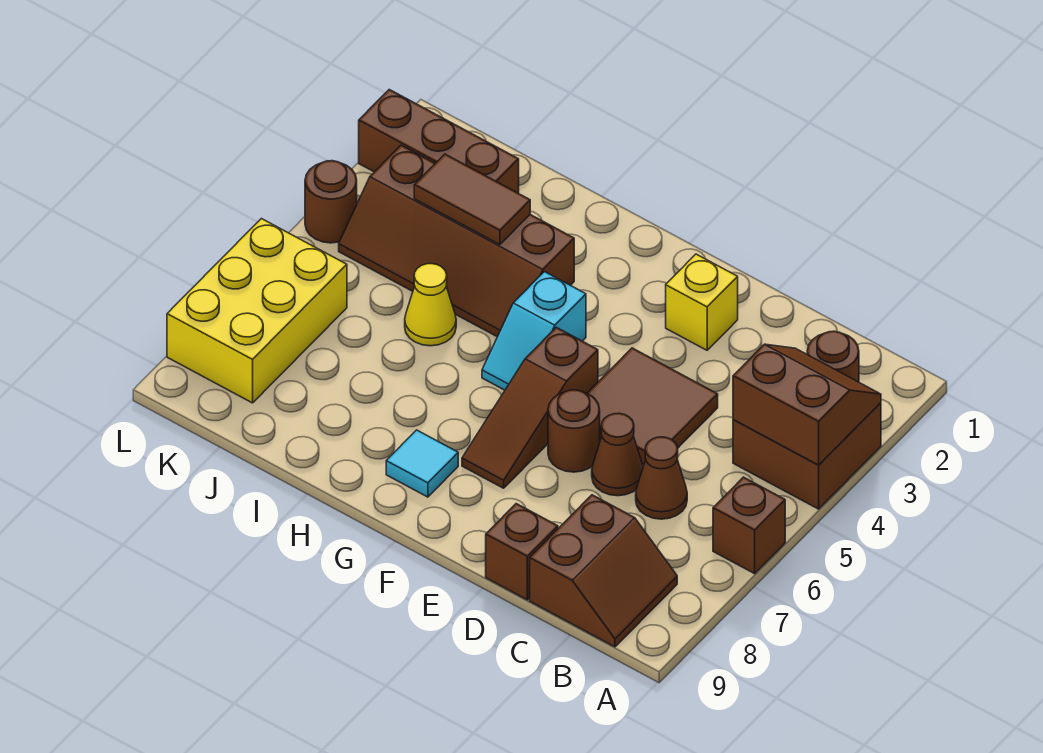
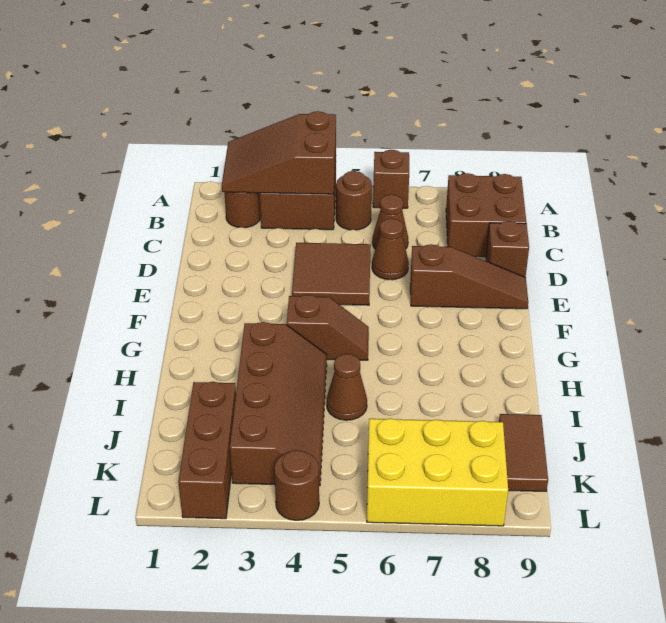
brown 2x2 slope [733,344,881,465] -> brown 2x3 slope [222,111,336,194]
brown 2x2 slope [530,495,677,647] -> brown 2x2 brick [446,173,526,257]
yellow 1x1 brick [666,254,738,350] -> none
brown 1x1 round brick [548,390,600,472] -> brown 1x1 round brick moved to [336,171,372,230]
brown 1x3 slope [462,327,598,488] -> brown 1x3 slope moved to [410,244,528,309]
cyan 1x2 slope [482,272,586,390] -> brown 1x2 slope [287,295,369,360]
cyan 1x1 tile [386,430,458,497] -> none
brown 1x2 tile [414,154,530,245] -> brown 1x2 tile moved to [499,414,548,491]
yellow 1x1 cone [405,264,456,346] -> brown 1x1 cone [327,354,367,420]

